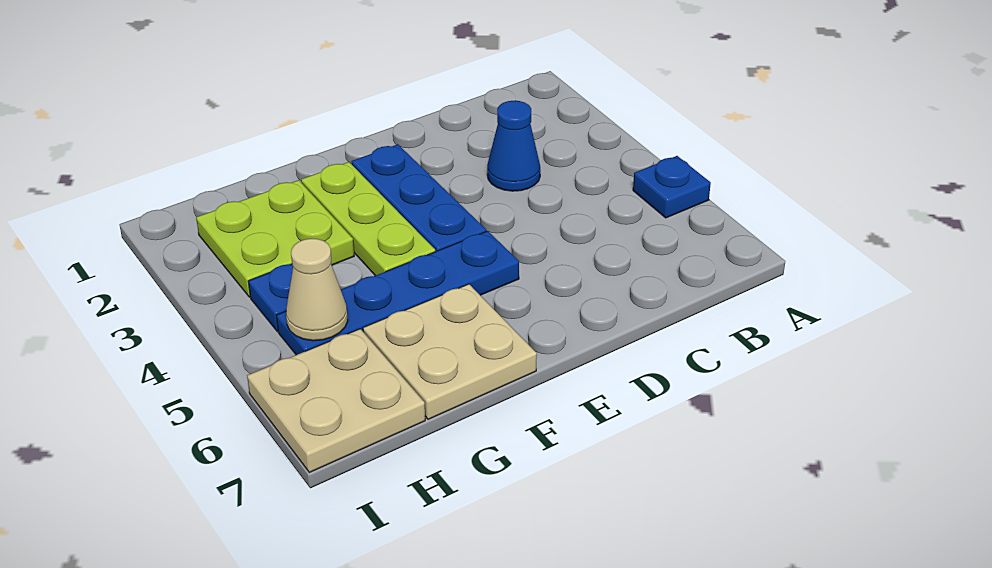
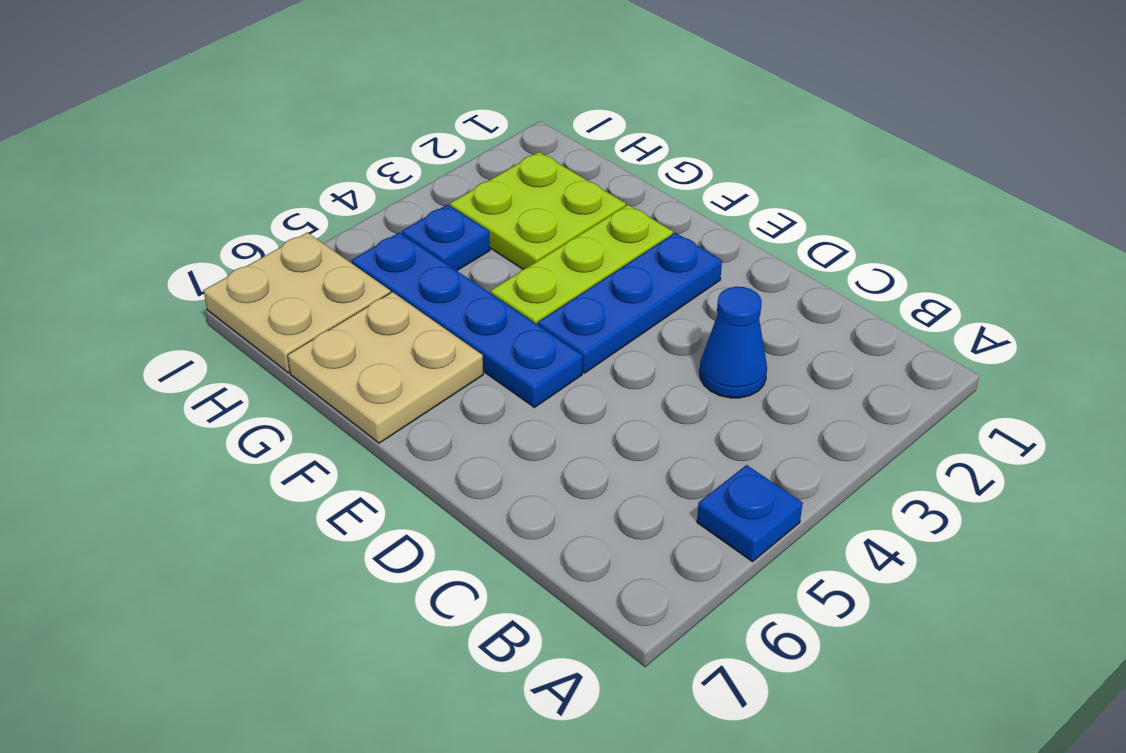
tan 1x1 cone [286,238,348,341] -> none

